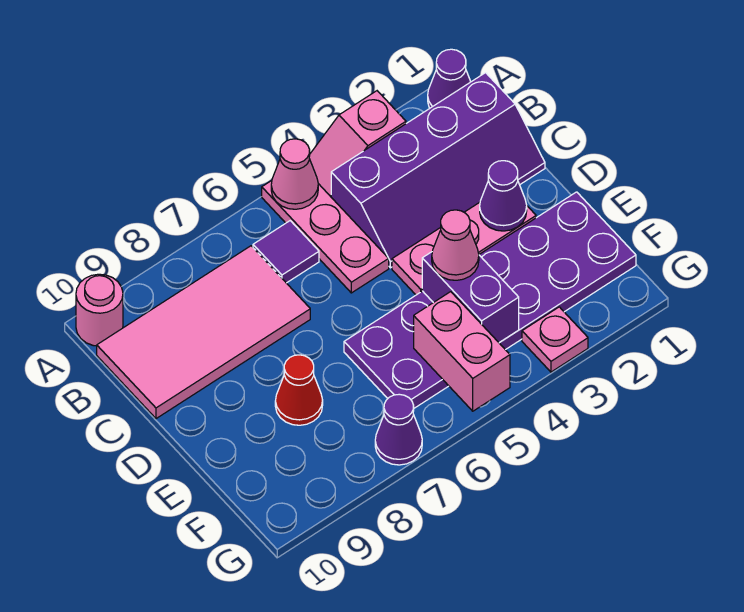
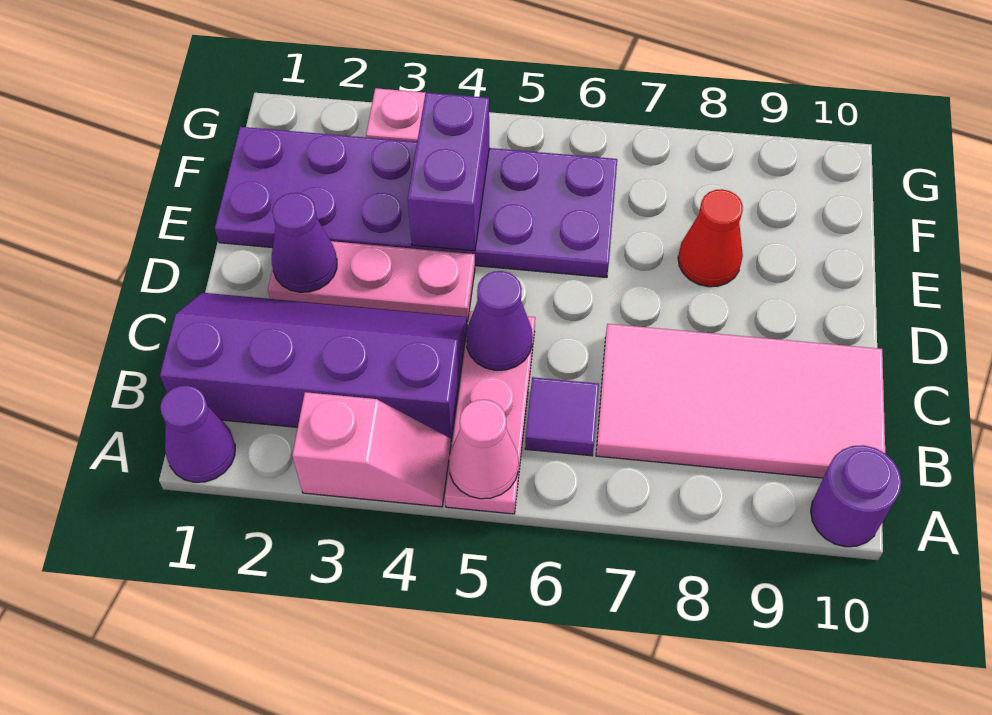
pink 1x1 round brick [76,274,123,346] -> purple 1x1 round brick [811,445,901,547]
pink 1x1 cone [432,210,479,280] -> none
pink 1x2 brick [414,292,510,411] -> none
purple 1x1 cone [375,394,422,465] -> purple 1x1 cone moved to [466,271,532,370]

